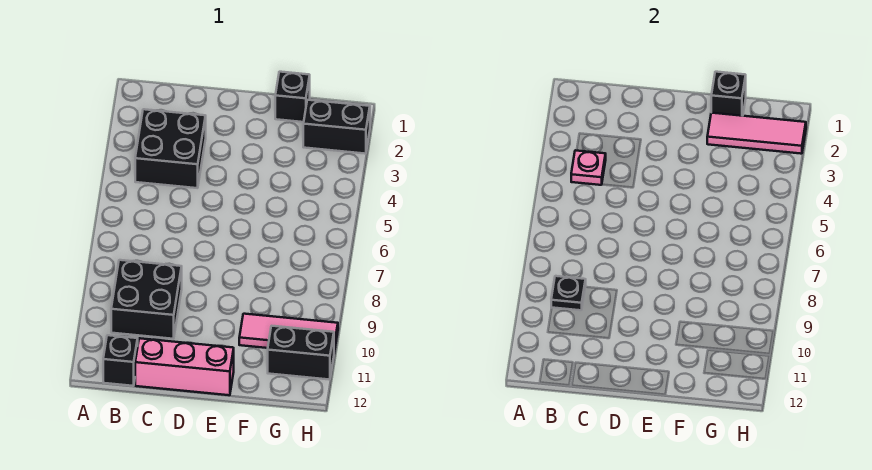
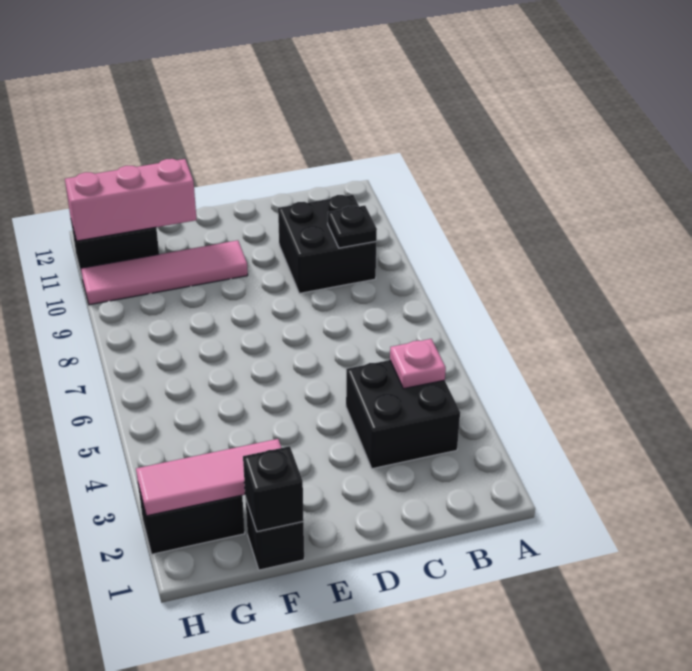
black 1x1 brick [103,335,138,386] -> none
pink 1x3 brick [135,338,234,395] -> pink 1x3 brick moved to [65,159,197,241]
pink 1x3 tile [239,314,338,352] -> pink 1x4 tile [81,240,248,305]

